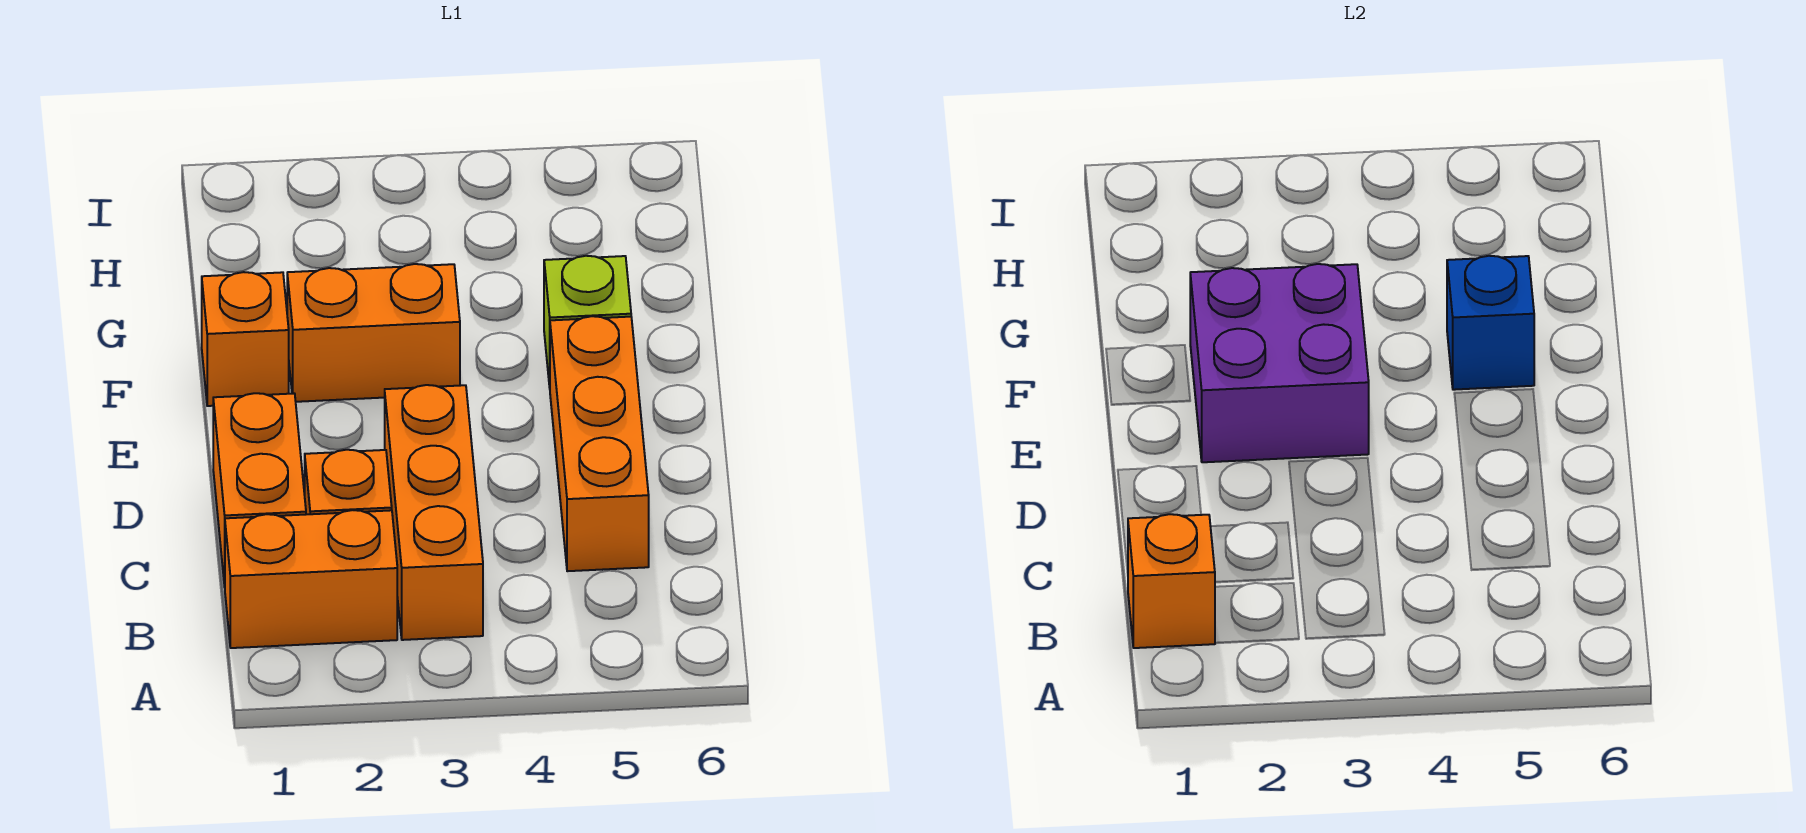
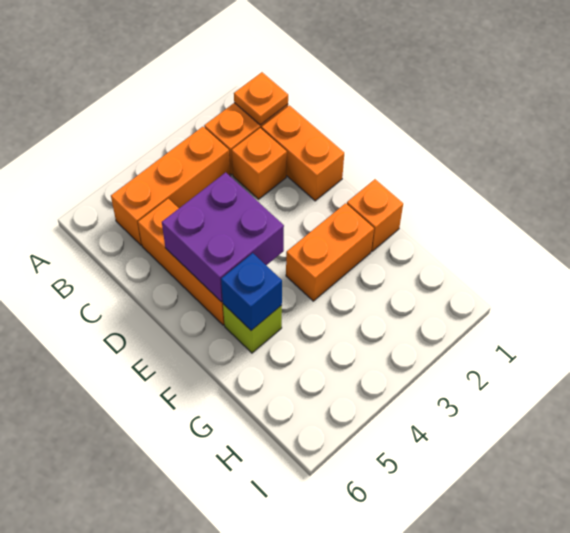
orange 1x1 brick [1128,514,1215,648] -> orange 1x1 plate [234,72,288,125]
orange 1x3 brick [385,385,483,640] -> orange 1x3 brick turned to [111,127,230,245]
purple 2x2 brick [1190,264,1369,462] -> purple 2x2 brick moved to [162,172,284,302]

